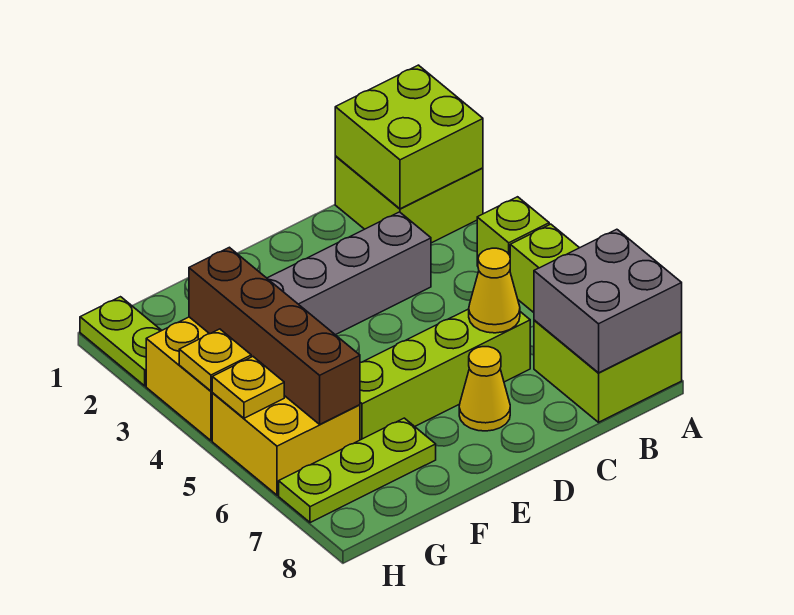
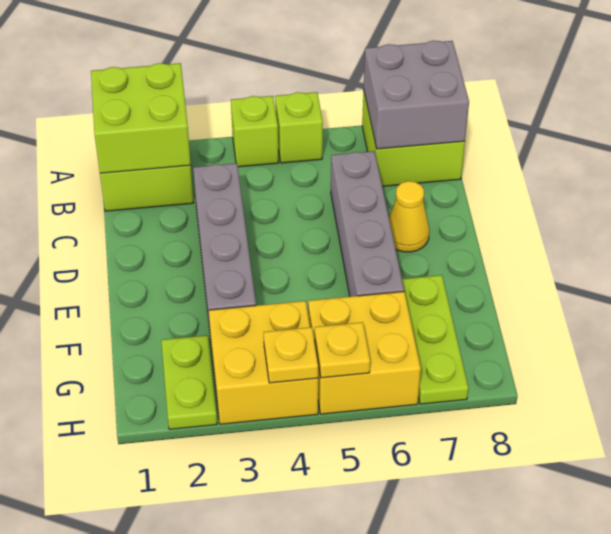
lime 1x4 brick [360,309,530,440] -> grey 1x4 brick [331,151,404,297]
yellow 1x1 cone [469,248,520,333] -> none
brown 1x4 brick [189,247,360,424] -> none
lime 1x2 plate [80,297,162,386] -> lime 1x2 plate turned to [161,335,217,429]

